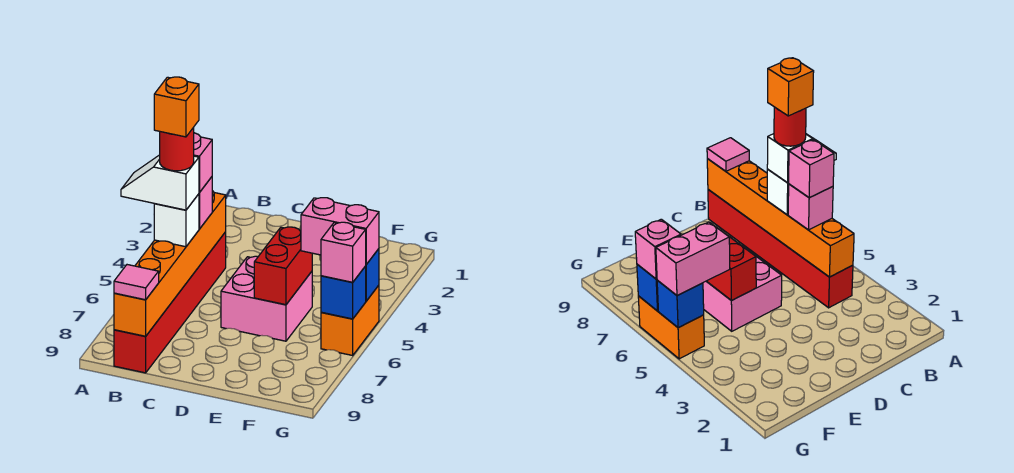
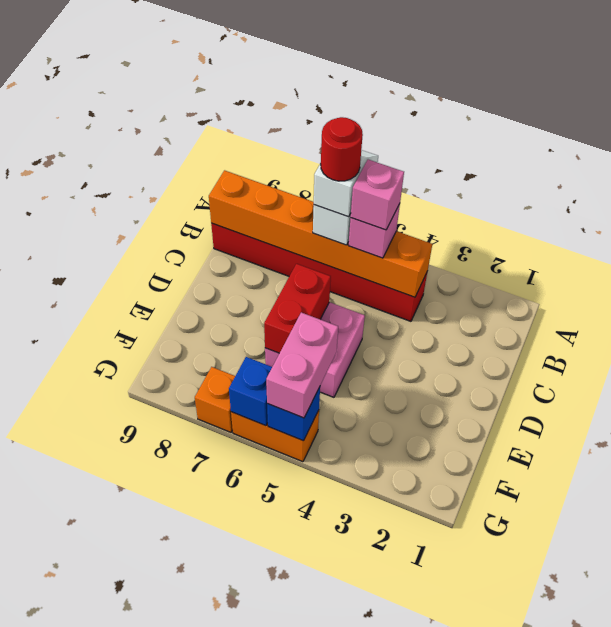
orange 1x1 brick [154,77,199,137] -> orange 1x1 brick moved to [195,367,235,432]
pink 1x1 tile [114,265,159,300] -> none
red 1x2 brick [254,227,312,305] -> red 1x2 brick turned to [264,264,331,353]
pink 1x1 brick [321,222,366,282] -> none

